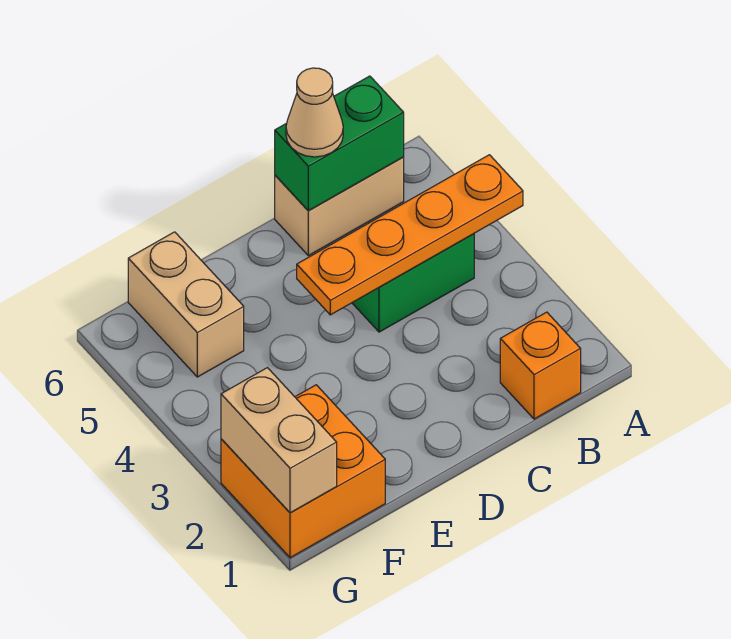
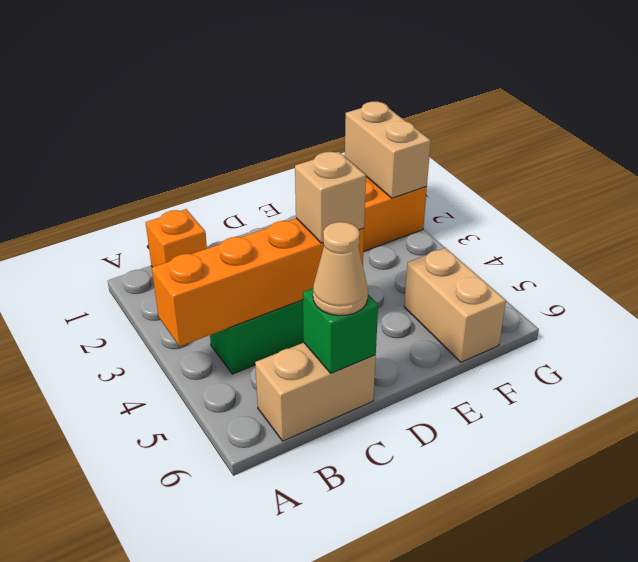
orange 1x4 plate [297,155,523,315] -> orange 1x4 brick [152,218,364,347]
green 1x2 brick [275,76,404,211] -> green 1x1 brick [303,288,378,373]
none -> tan 1x1 brick [295,152,366,243]

